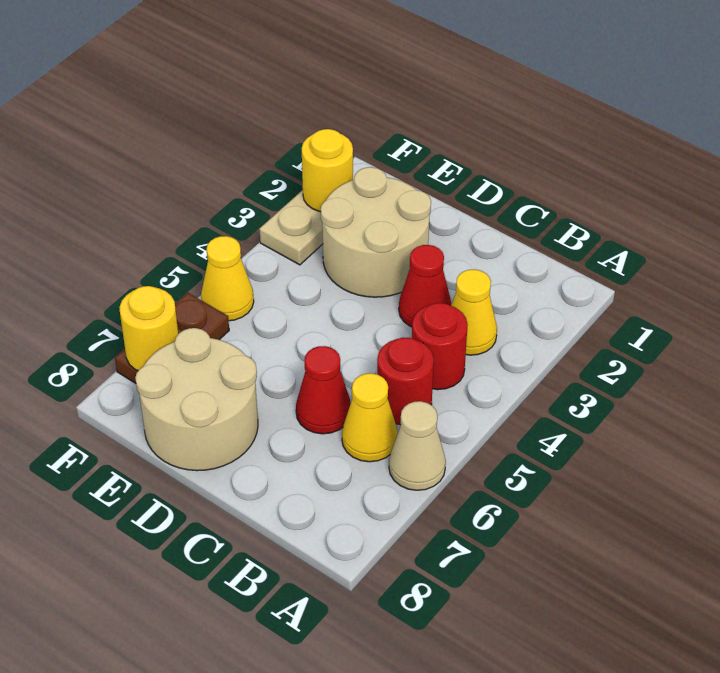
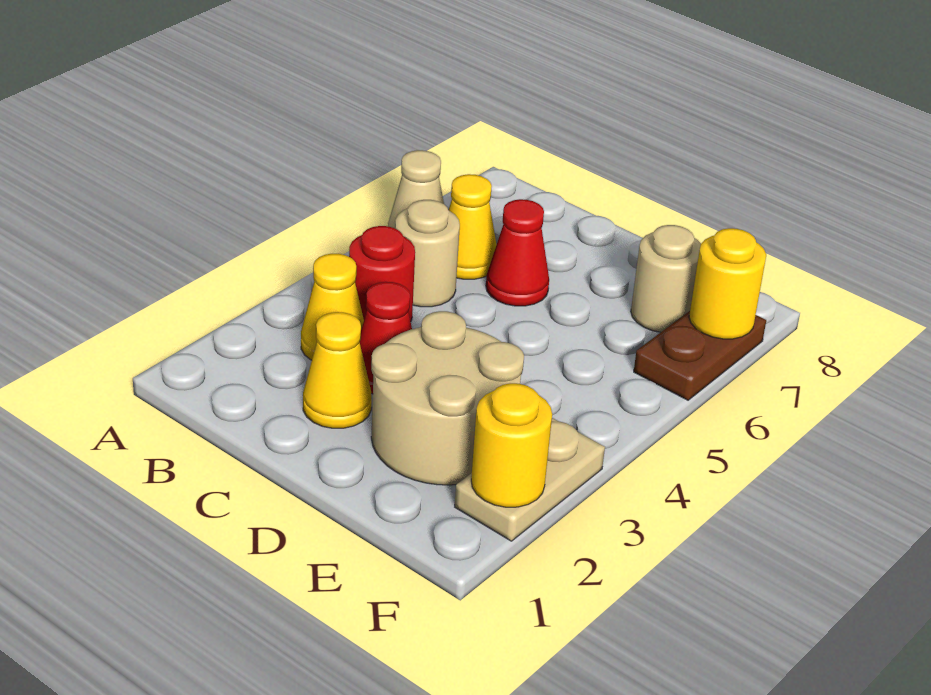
red 1x1 round brick [377,338,434,425] -> tan 1x1 round brick [395,200,460,307]
tan 2x2 round brick [135,328,258,471] -> tan 1x1 round brick [631,225,701,332]
yellow 1x1 cone [201,236,254,321] -> yellow 1x1 cone moved to [303,312,372,428]

